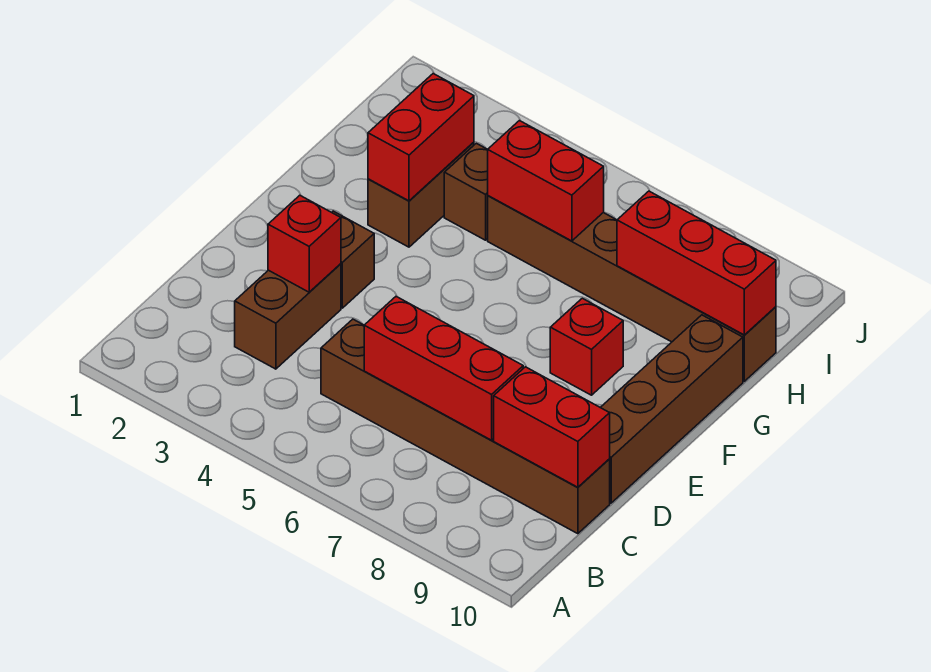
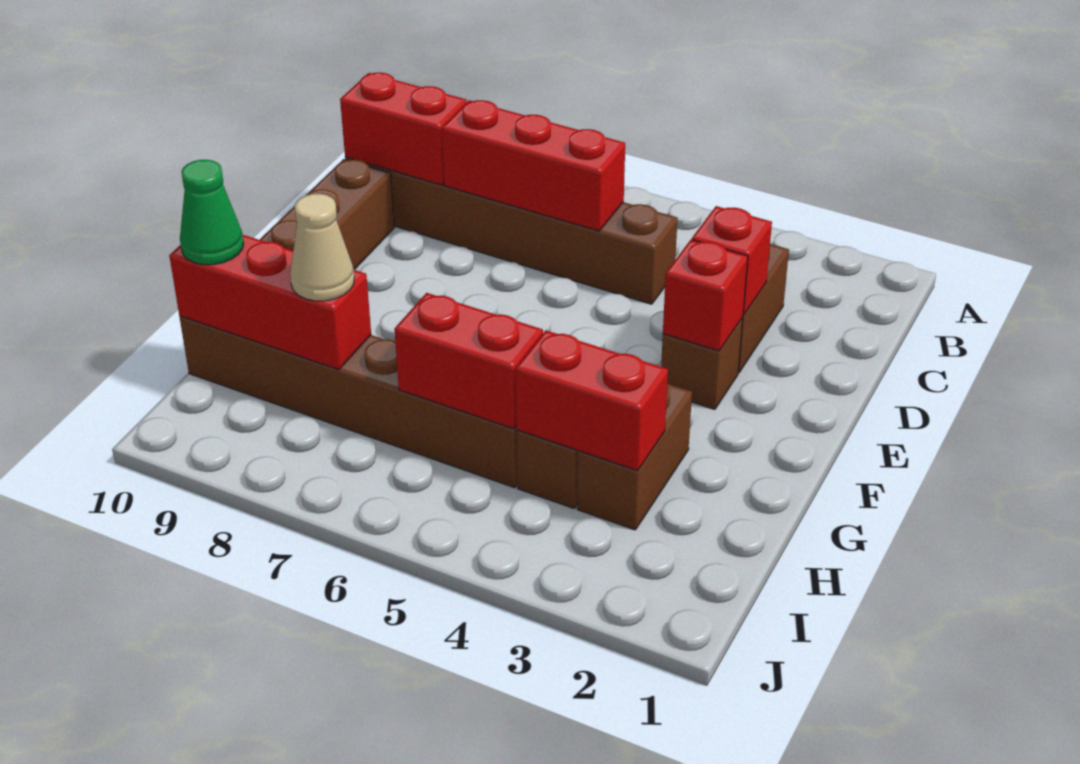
red 1x1 brick [550,298,623,395] -> red 1x1 brick moved to [663,240,748,351]
red 1x2 brick [368,74,474,201] -> red 1x2 brick turned to [516,331,668,471]
none -> tan 1x1 cone [290,194,354,301]
none -> green 1x1 cone [180,160,244,265]

